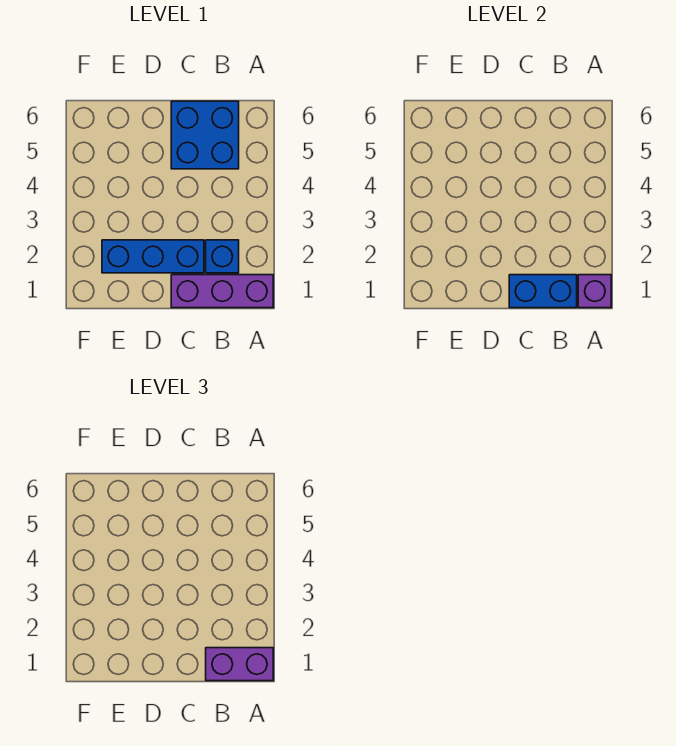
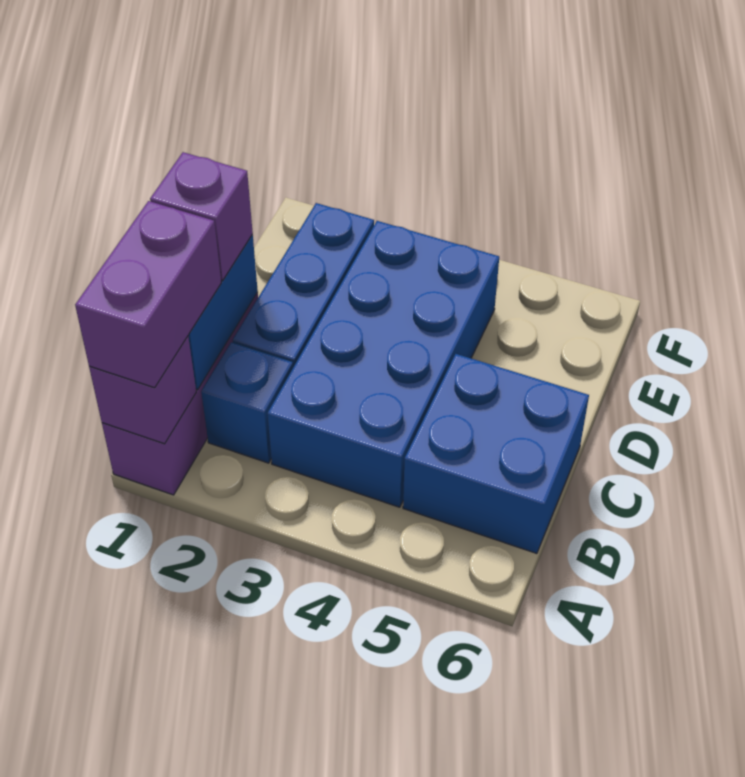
none -> blue 2x4 brick [267,221,499,507]
none -> purple 1x1 brick [150,152,253,281]

